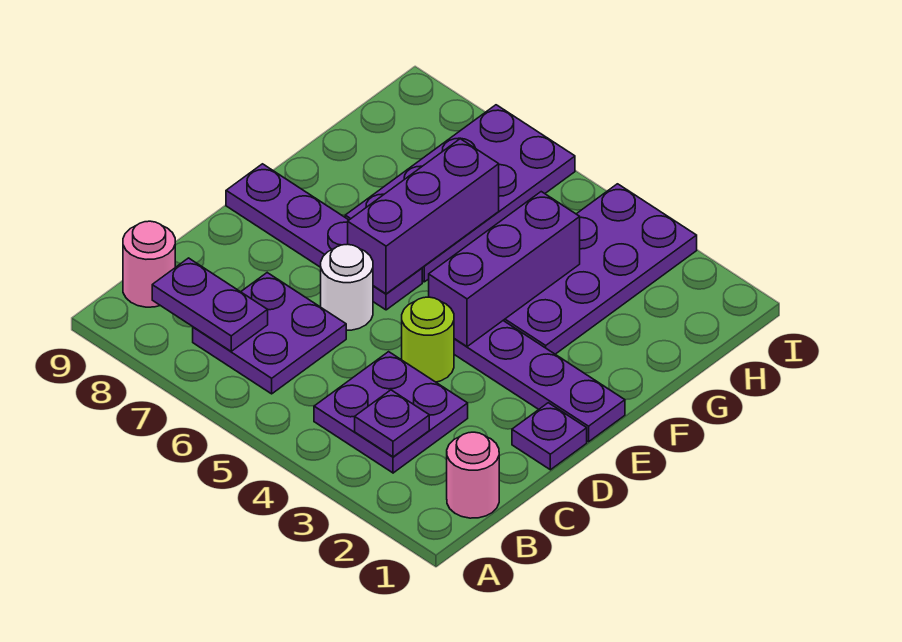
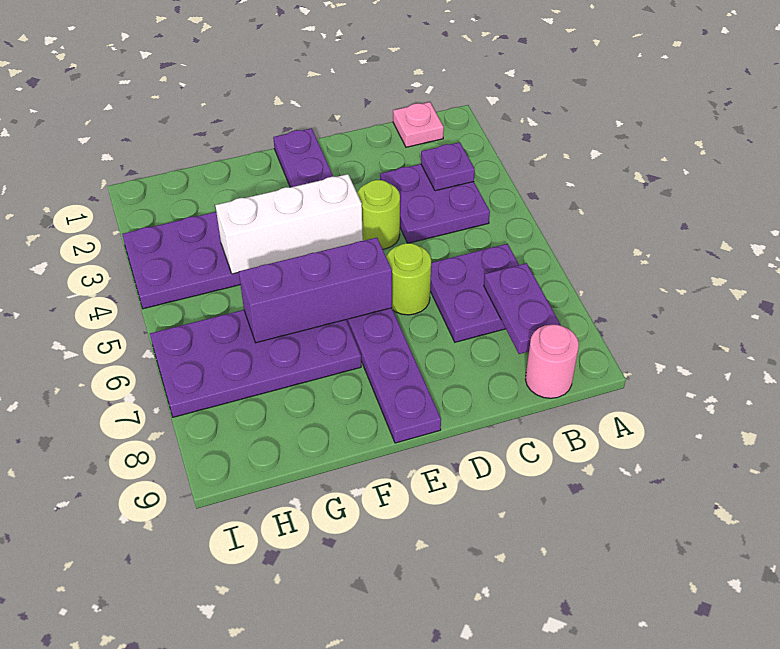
pink 1x1 round brick [447,432,499,518] -> pink 1x1 plate [393,102,444,147]
purple 1x1 plate [512,403,587,470] -> none
white 1x1 round brick [321,244,373,330] -> lime 1x1 round brick [386,243,431,315]
purple 1x3 brick [429,192,580,347] -> white 1x3 brick [215,174,363,274]

